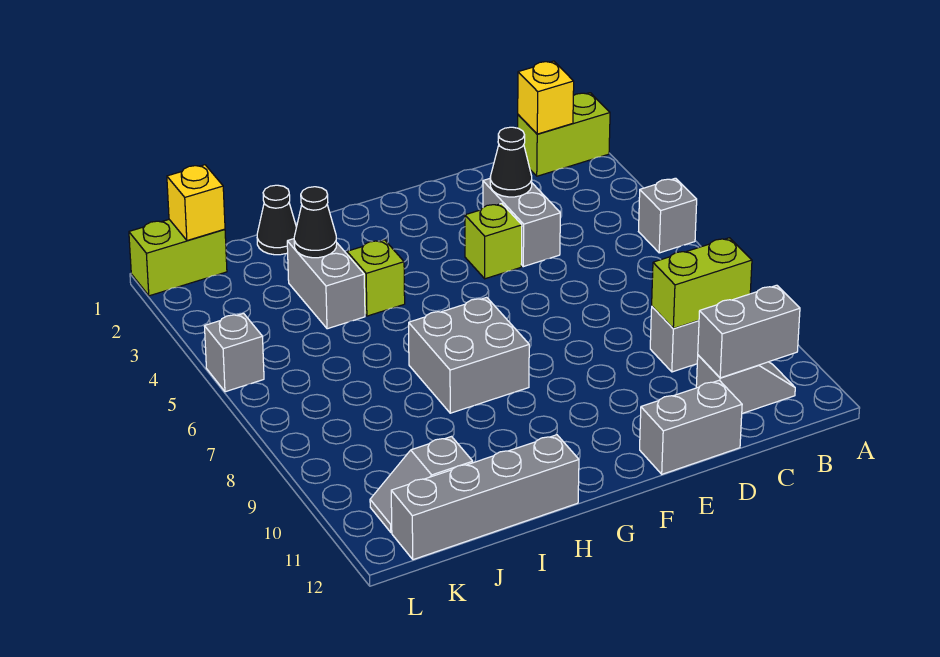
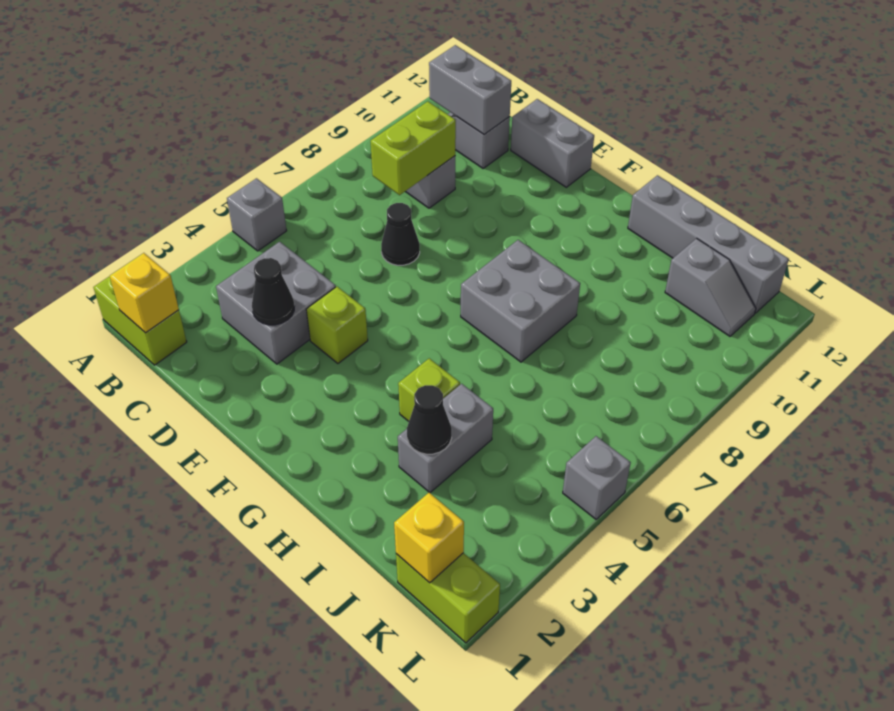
lime 1x2 brick [652,238,752,329] -> lime 1x2 brick turned to [371,102,456,195]
grey 1x2 brick [483,179,560,267] -> grey 2x2 brick [216,242,336,364]
black 1x1 cone [257,185,296,255] -> black 1x1 cone moved to [381,203,420,265]

